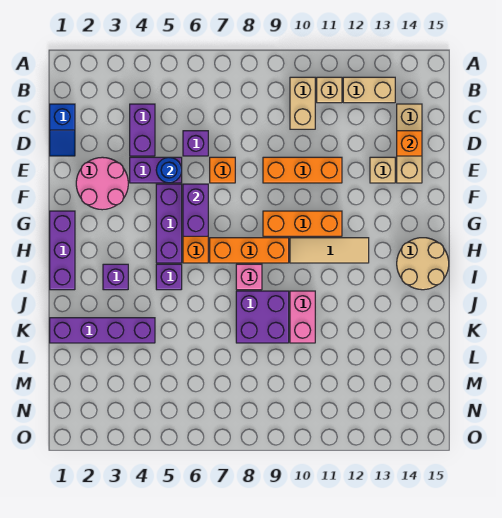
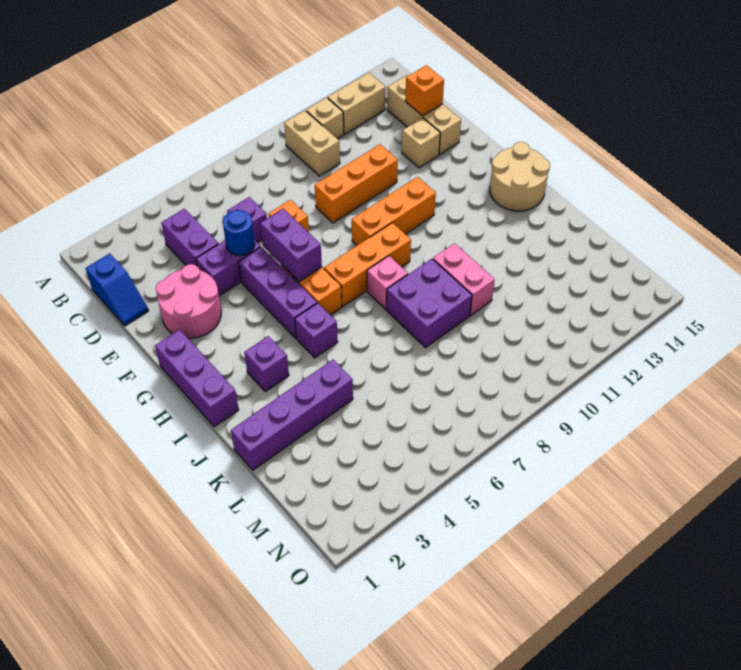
tan 1x3 tile [290,238,369,263] -> none

